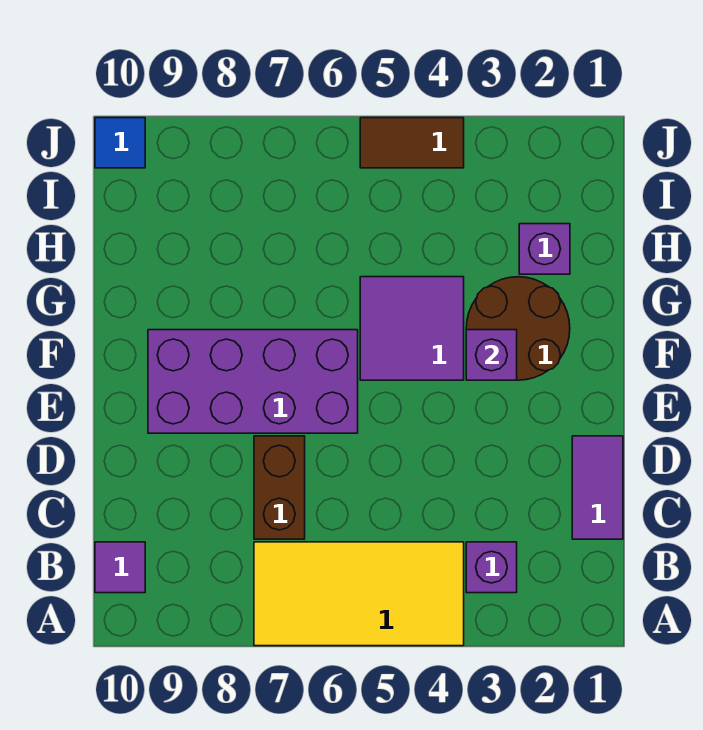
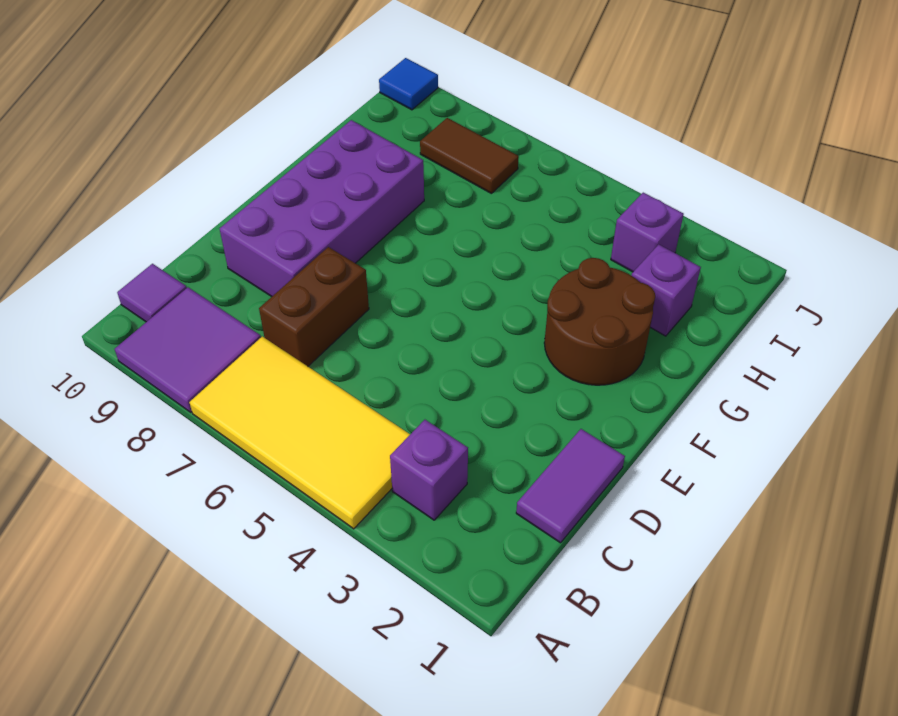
purple 2x4 brick [148,330,358,433] -> purple 2x4 brick turned to [220,120,424,297]
purple 1x1 brick [466,330,517,380] -> purple 1x1 brick moved to [611,193,684,272]
purple 2x2 tile [360,277,464,380] -> purple 2x2 tile moved to [115,287,261,412]
brown 1x2 tile [360,118,464,168] -> brown 1x2 tile moved to [420,118,519,194]

